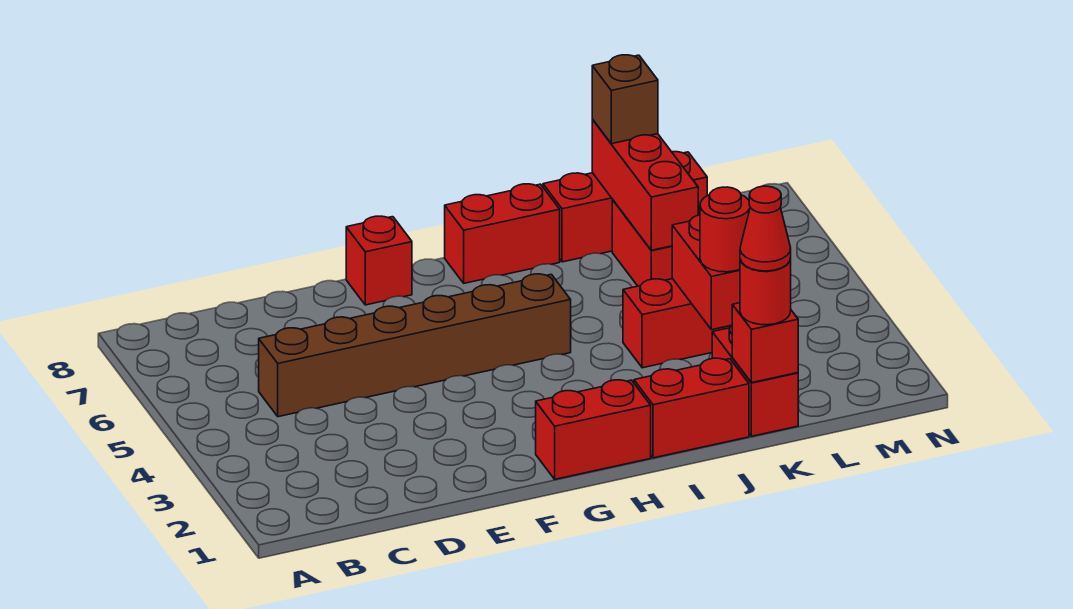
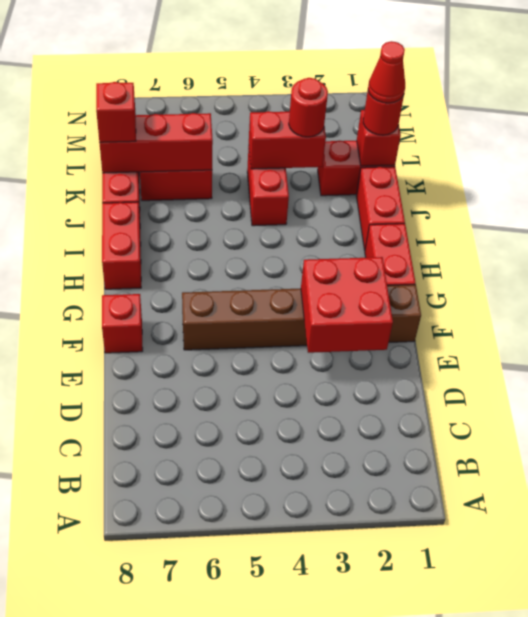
brown 1x6 brick [259,274,571,417] -> brown 1x6 brick turned to [182,285,421,350]
none -> red 2x2 brick [301,257,393,353]
brown 1x1 brick [592,55,658,144] -> red 1x1 brick [96,82,136,142]

